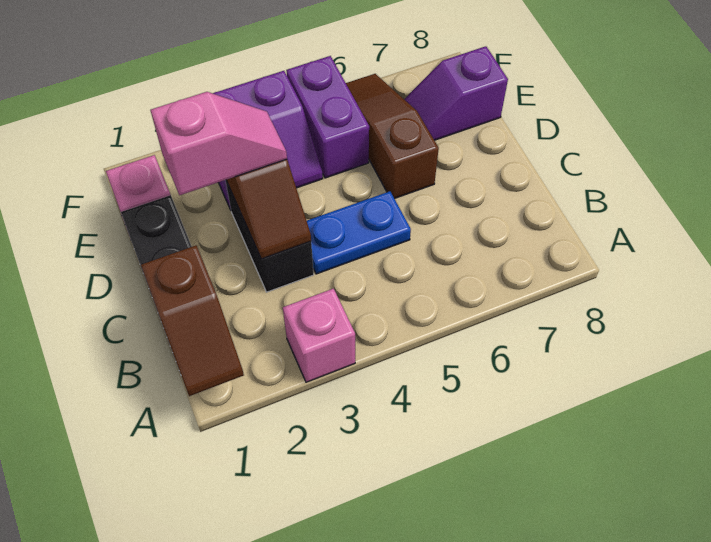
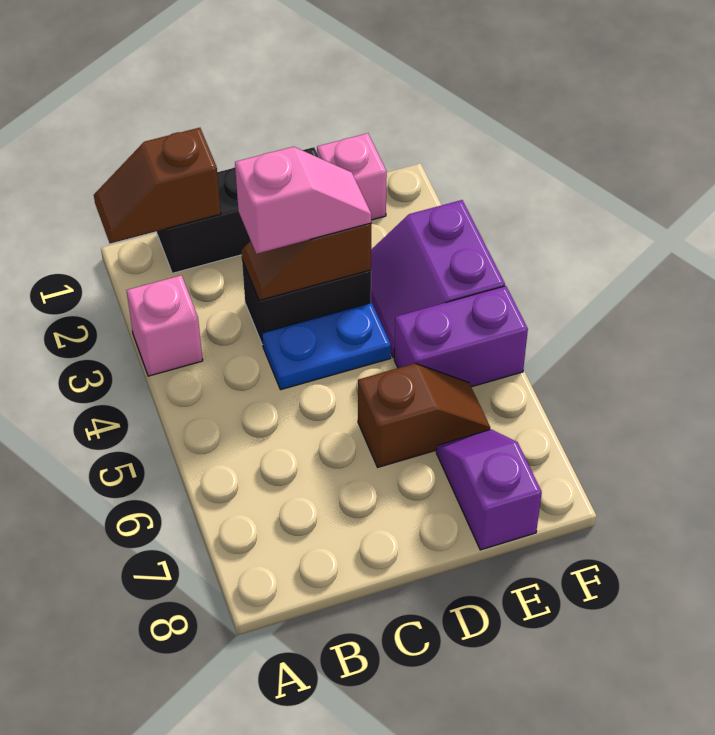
blue 1x2 plate [307,191,411,274] -> blue 1x2 plate turned to [262,303,391,390]
pink 1x2 slope [150,92,287,195] -> pink 1x2 slope turned to [235,147,371,254]
brown 1x3 slope [346,74,439,199] -> brown 1x2 slope [358,363,490,467]

